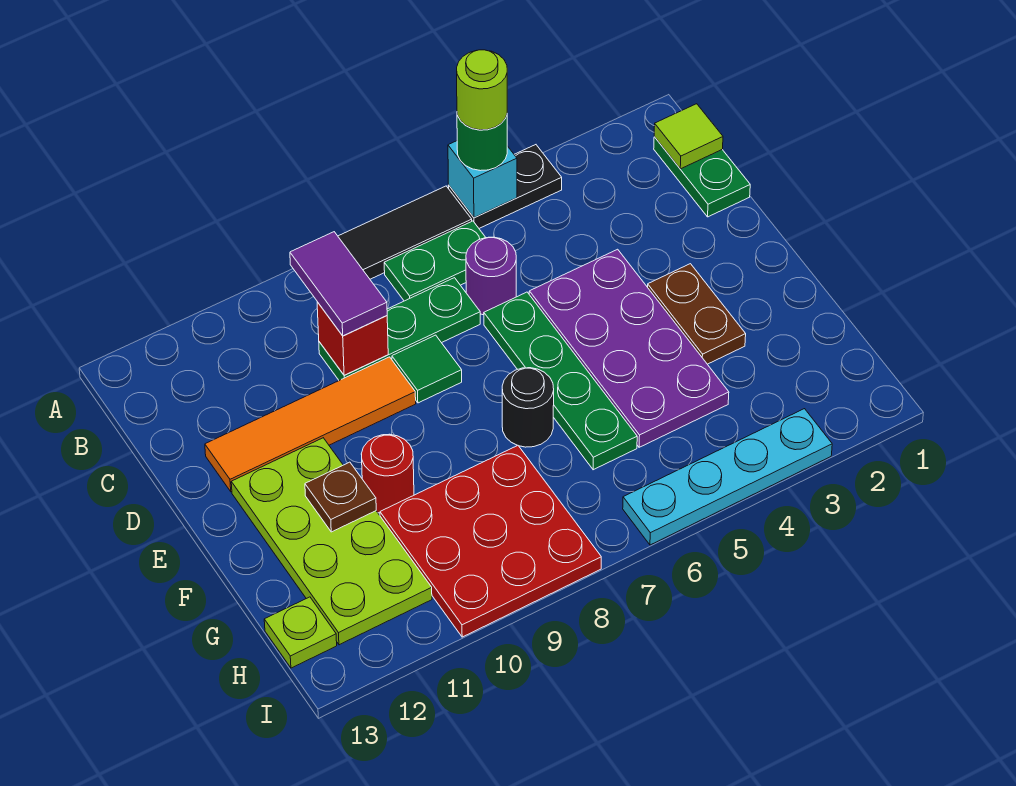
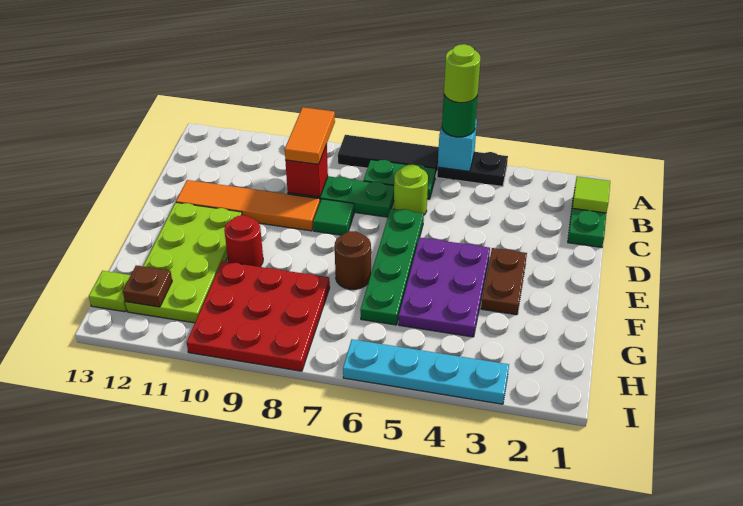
purple 1x2 tile [290,232,387,336] -> orange 1x2 tile [285,107,335,164]
purple 1x1 round brick [466,237,516,315] -> lime 1x1 round brick [394,165,428,215]
purple 2x4 plate [529,249,729,447] -> purple 2x3 plate [399,237,490,337]
black 1x1 round brick [502,368,554,447] -> brown 1x1 round brick [335,231,371,289]
brown 1x1 plate [305,462,376,532] -> brown 1x1 plate moved to [123,266,172,307]

